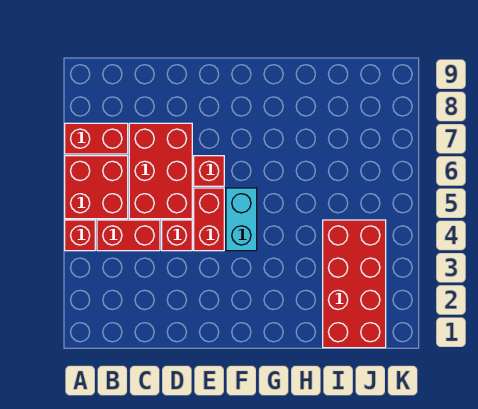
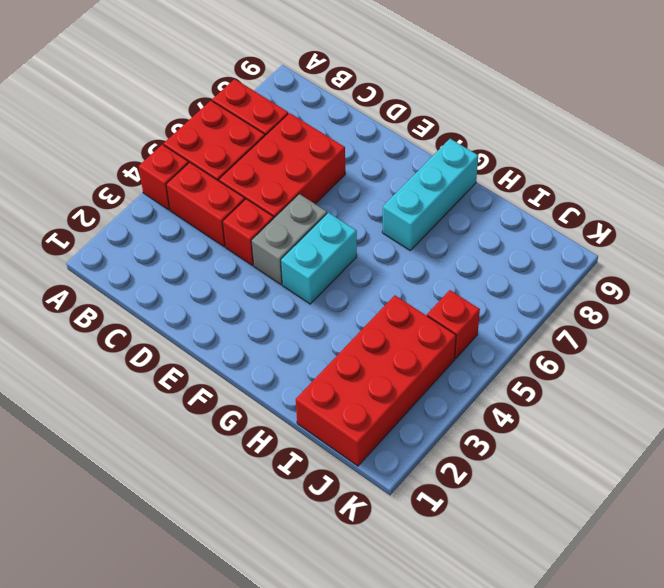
red 1x2 brick [194,188,224,251] -> grey 1x2 brick [251,194,327,284]
red 1x1 brick [194,156,224,186] -> red 1x1 brick moved to [427,290,480,359]
none -> cyan 1x3 brick [382,139,478,250]

